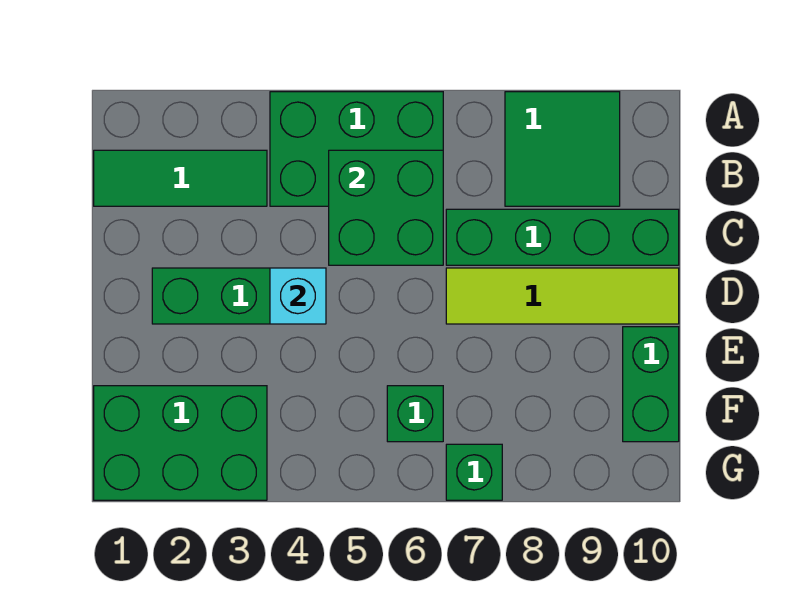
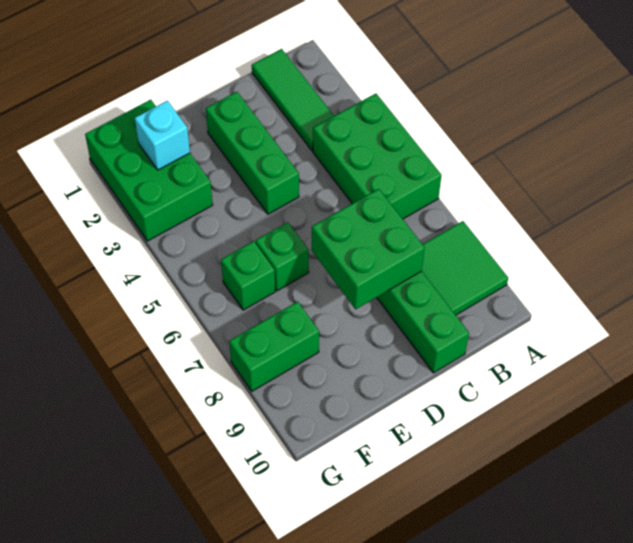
green 2x2 brick [329,150,443,265] -> green 2x2 brick moved to [311,189,425,309]
cyan 1x1 brick [270,268,326,324] -> cyan 1x1 brick moved to [135,101,190,170]
lime 1x4 tile [446,268,679,324] -> none
green 1x2 brick [623,327,679,442] -> green 1x2 brick moved to [229,302,319,391]
green 1x1 brick [446,444,502,500] -> green 1x1 brick moved to [256,222,309,291]

